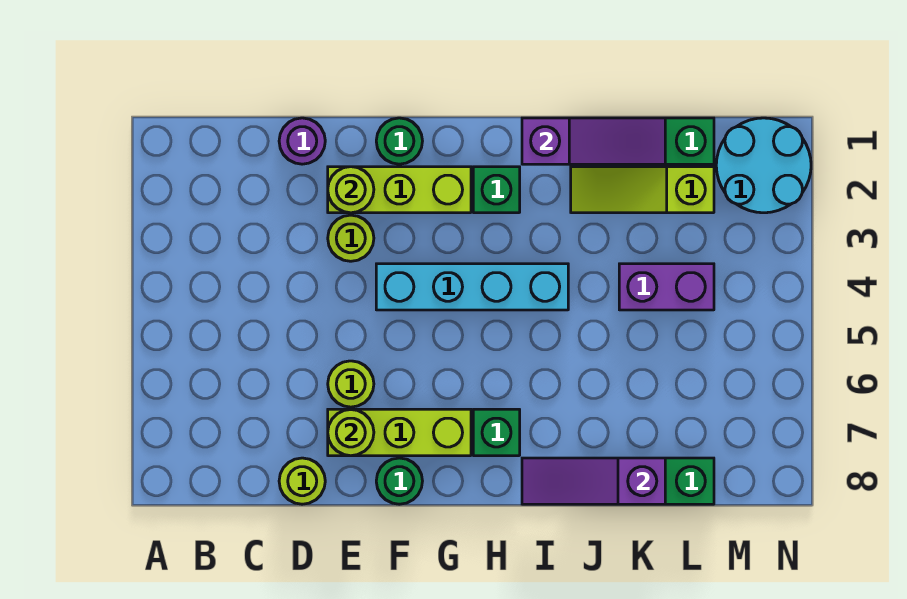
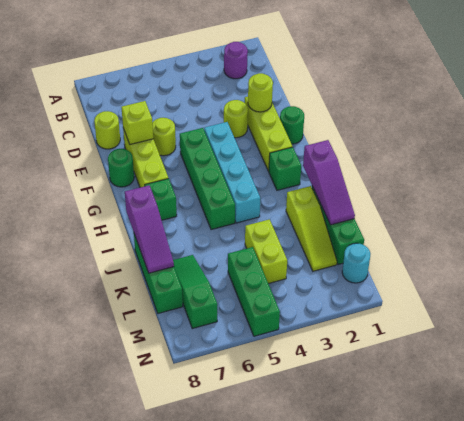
purple 1x1 round brick [279,118,325,164] -> purple 1x1 round brick moved to [224,42,248,79]
lime 1x1 round brick [328,409,374,456] -> lime 1x1 brick [121,101,153,144]
none -> green 1x4 brick [180,128,235,230]
purple 1x3 slope [522,458,665,504] -> purple 1x3 slope turned to [125,185,174,273]
lime 1x3 slope [571,167,714,213] -> lime 1x3 slope turned to [286,186,337,271]
purple 1x2 brick [619,264,714,310] -> lime 1x2 brick [245,219,287,284]
none -> green 1x3 slope [173,255,217,329]
none -> green 1x3 brick [228,247,280,336]
cyan 2x2 round brick [716,118,811,213] -> cyan 1x1 round brick [342,243,370,283]

